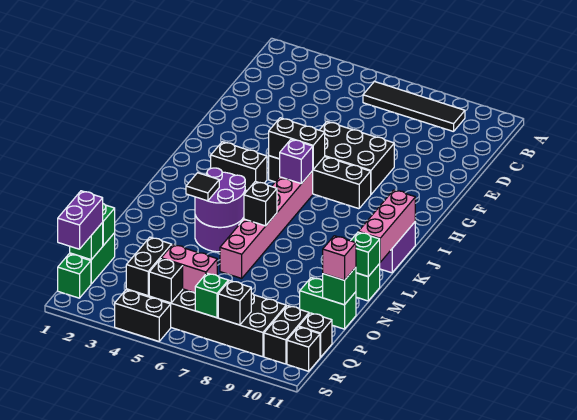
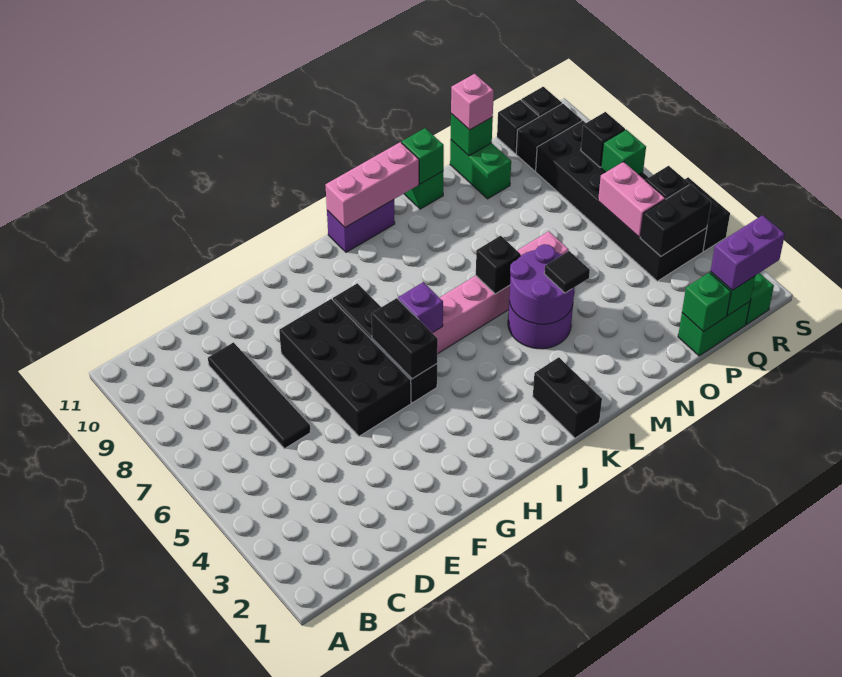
black 1x4 tile [363,81,465,132] -> black 1x4 tile moved to [208,342,311,449]
black 2x3 brick [320,122,394,194] -> black 2x4 brick [279,299,411,436]
black 1x2 brick [211,142,267,191] -> black 1x2 brick moved to [533,357,602,438]

